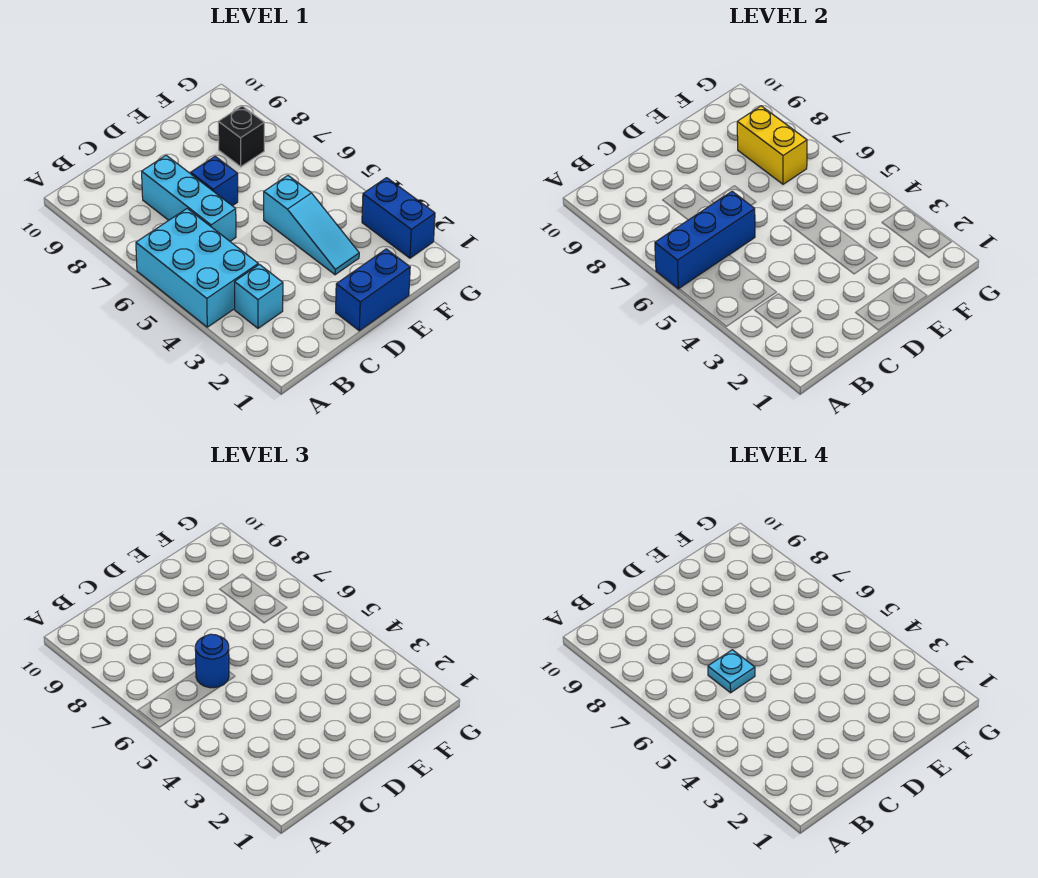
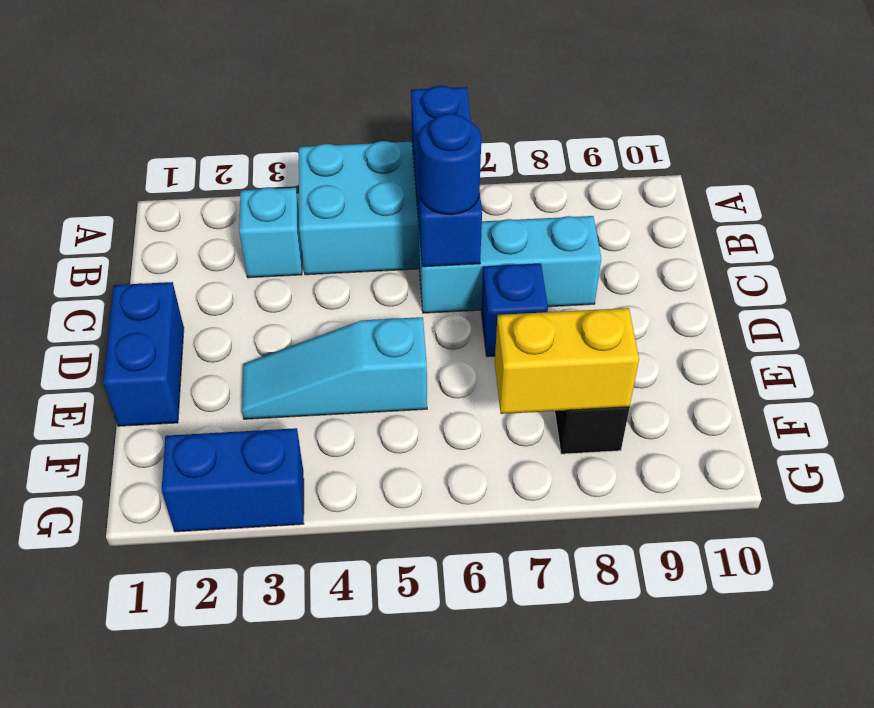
cyan 1x1 plate [708,650,755,693] -> none

